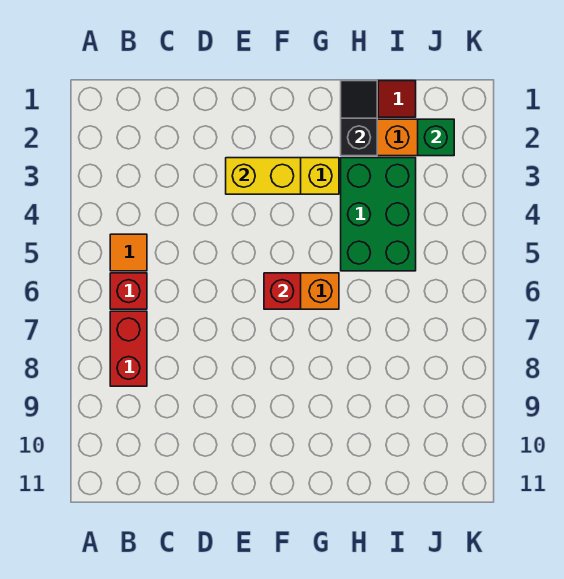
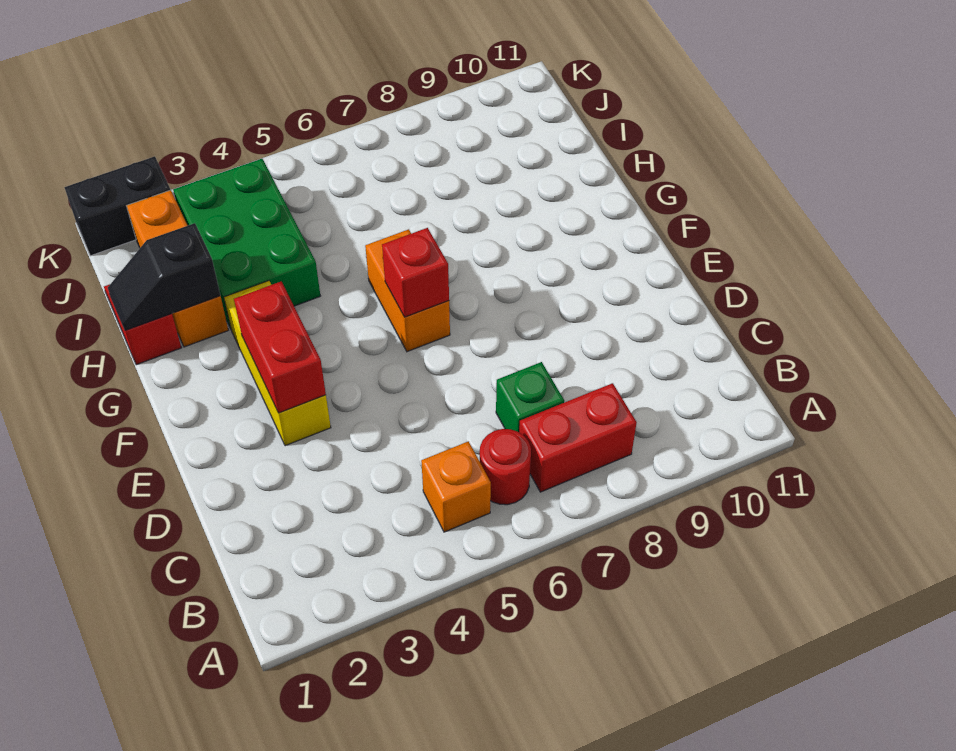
orange 1x1 tile [110,234,147,271] -> orange 1x1 brick [421,441,491,532]
red 1x1 brick [110,273,147,309] -> red 1x1 round brick [480,429,531,505]
yellow 1x2 brick [226,158,301,194] -> red 1x2 brick [234,281,326,413]
green 2x3 brick [341,158,416,271] -> green 2x3 brick turned to [173,159,320,329]
green 1x1 brick [418,119,454,156] -> green 1x1 brick moved to [496,362,564,432]
none -> black 1x2 brick [64,156,170,256]

